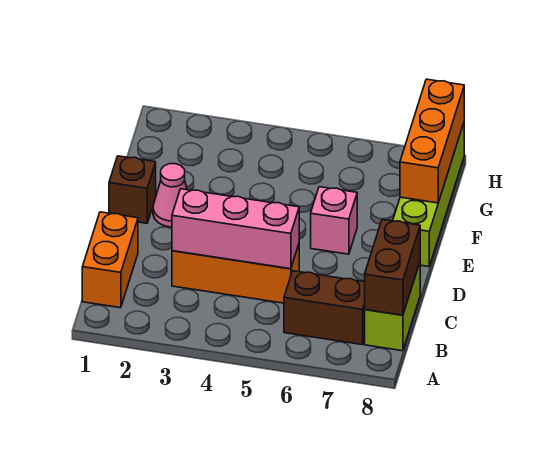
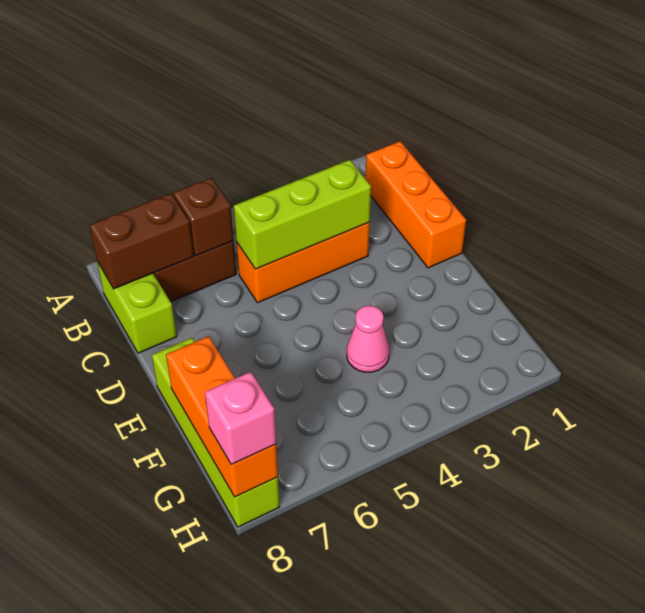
orange 1x2 brick [82,212,138,308] -> orange 1x3 brick [366,141,466,268]
brown 1x2 brick [365,220,420,315] -> brown 1x2 brick turned to [90,194,194,289]
pink 1x3 brick [172,189,299,269] -> lime 1x3 brick [234,160,371,269]
brown 1x1 brick [109,156,156,223] -> brown 1x1 brick moved to [173,178,234,256]
pink 1x1 cone [153,164,187,227] -> pink 1x1 cone moved to [347,306,389,372]
pink 1x1 brick [311,187,357,254] -> pink 1x1 brick moved to [205,372,276,465]

